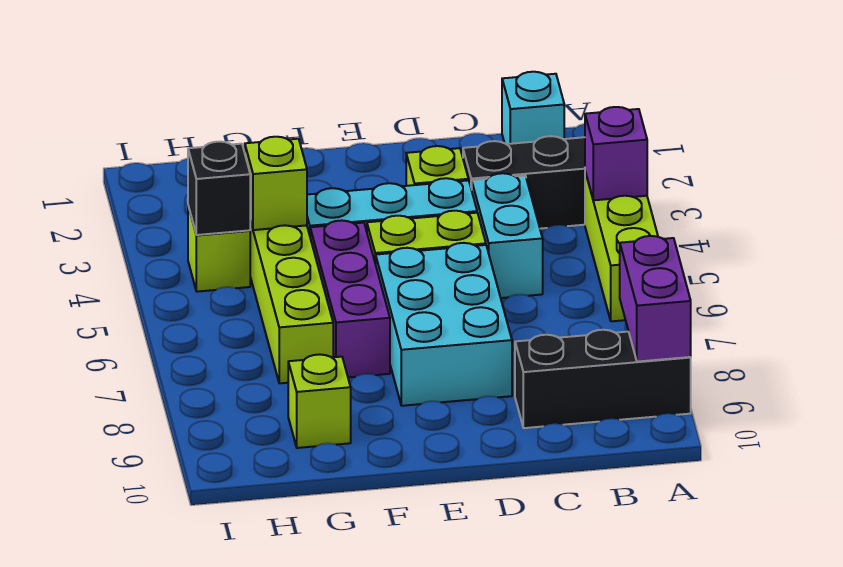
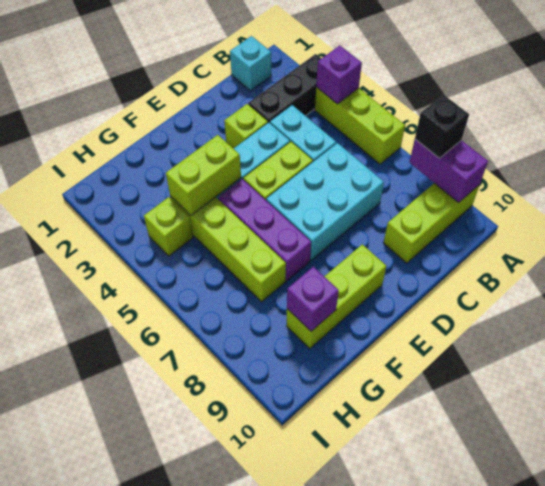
black 1x3 brick [515,330,691,428] -> lime 1x3 brick [383,183,479,263]
cyan 2x3 brick [376,243,512,406] -> cyan 2x3 brick turned to [266,143,384,260]
lime 1x1 brick [245,137,307,230] -> lime 1x2 brick [166,135,241,215]
lime 1x1 brick [288,354,351,448] -> lime 1x3 brick [287,244,386,348]
none -> purple 1x1 brick [287,267,339,331]
black 1x1 brick [188,142,250,235] -> black 1x1 brick moved to [415,95,469,158]

